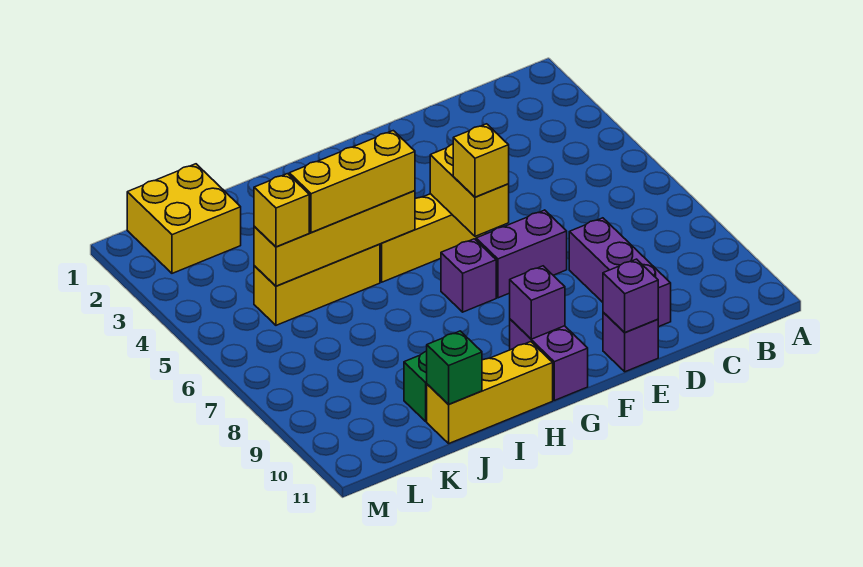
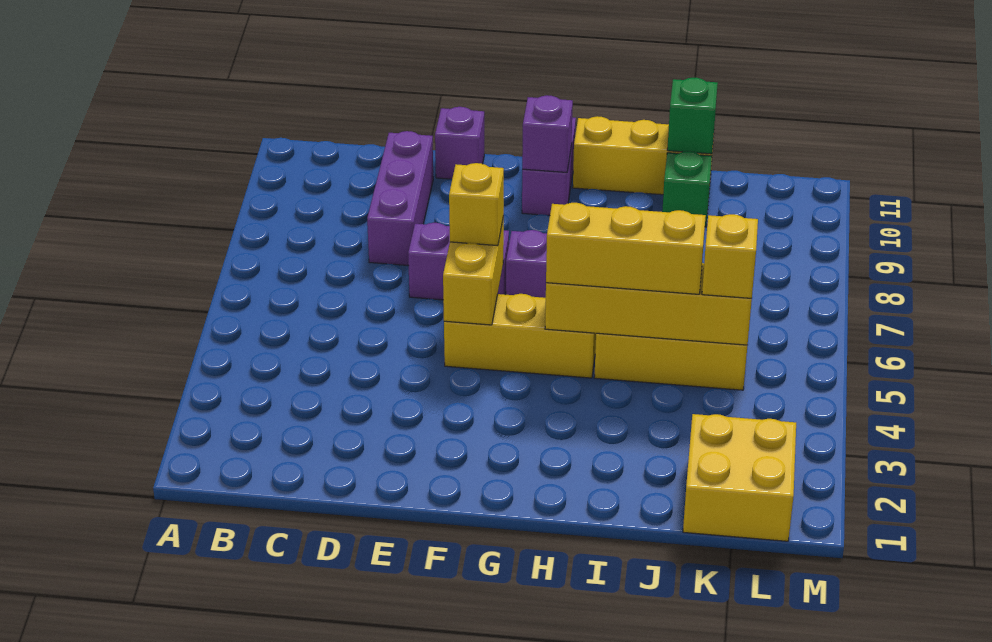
purple 1x1 brick [603,259,658,333] -> none

